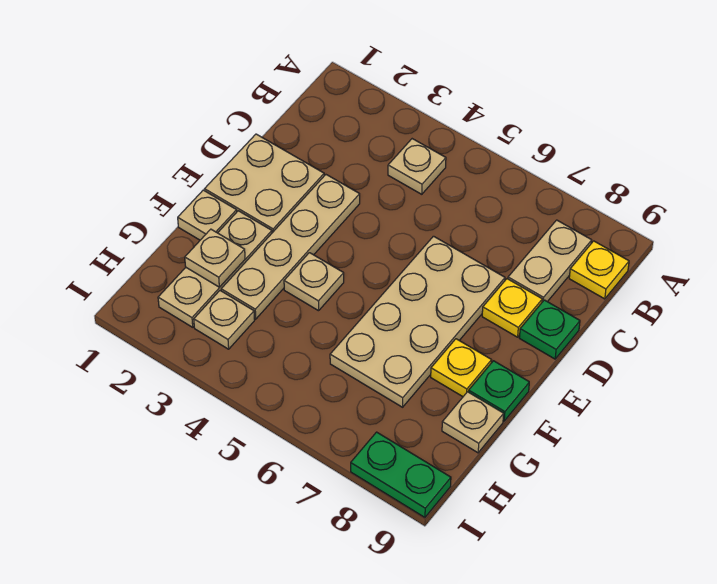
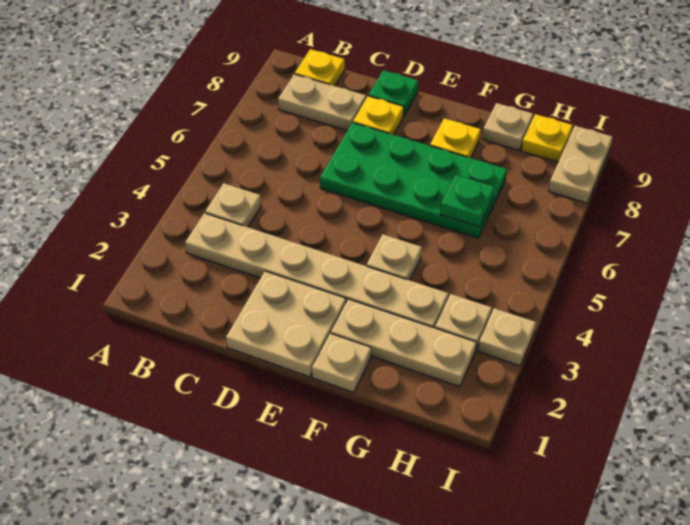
tan 1x4 plate [221,175,360,319] -> tan 1x6 plate [185,213,448,328]
tan 2x4 plate [330,236,505,407] -> green 2x4 plate [320,123,507,238]
green 1x1 plate [469,361,529,421] -> green 1x1 plate moved to [440,175,495,227]
tan 1x1 plate [185,229,245,287] -> tan 1x1 plate moved to [478,308,536,366]
none -> yellow 1x1 plate [521,114,573,162]
green 1x2 plate [351,432,451,517] -> tan 1x2 plate [549,126,612,203]

